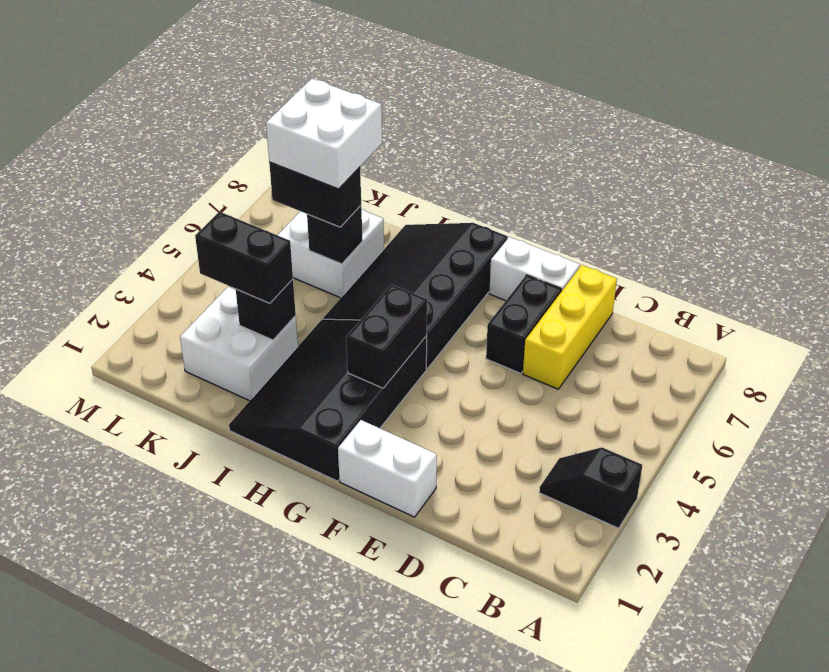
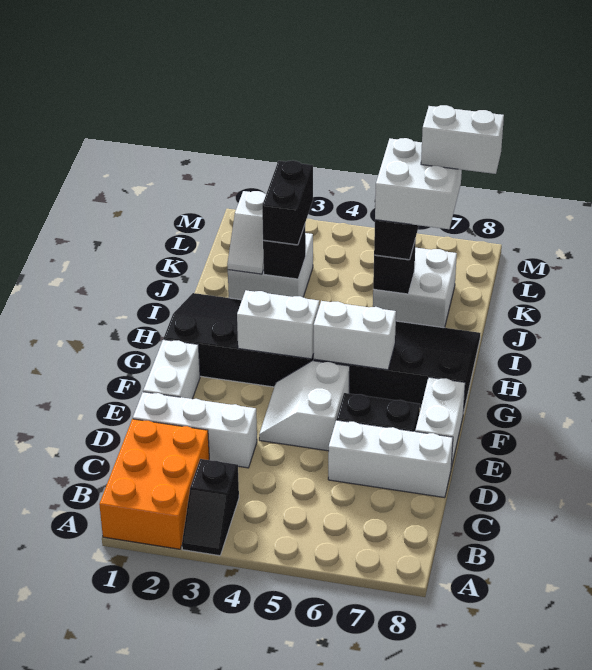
none -> orange 2x3 brick [99,419,209,549]
black 1x2 slope [539,447,642,528] -> black 1x2 slope turned to [182,459,239,556]
none -> white 1x3 brick [133,392,257,468]
yellow 1x3 brick [523,265,617,389] -> white 1x3 brick [328,420,453,498]
none -> white 2x2 slope [259,361,350,451]
black 1x2 brick [346,284,427,388] -> white 1x2 brick [237,290,319,359]
none -> white 1x2 brick [314,301,396,370]
none -> white 1x2 slope [227,191,266,274]
none -> white 1x2 brick [421,105,504,174]

